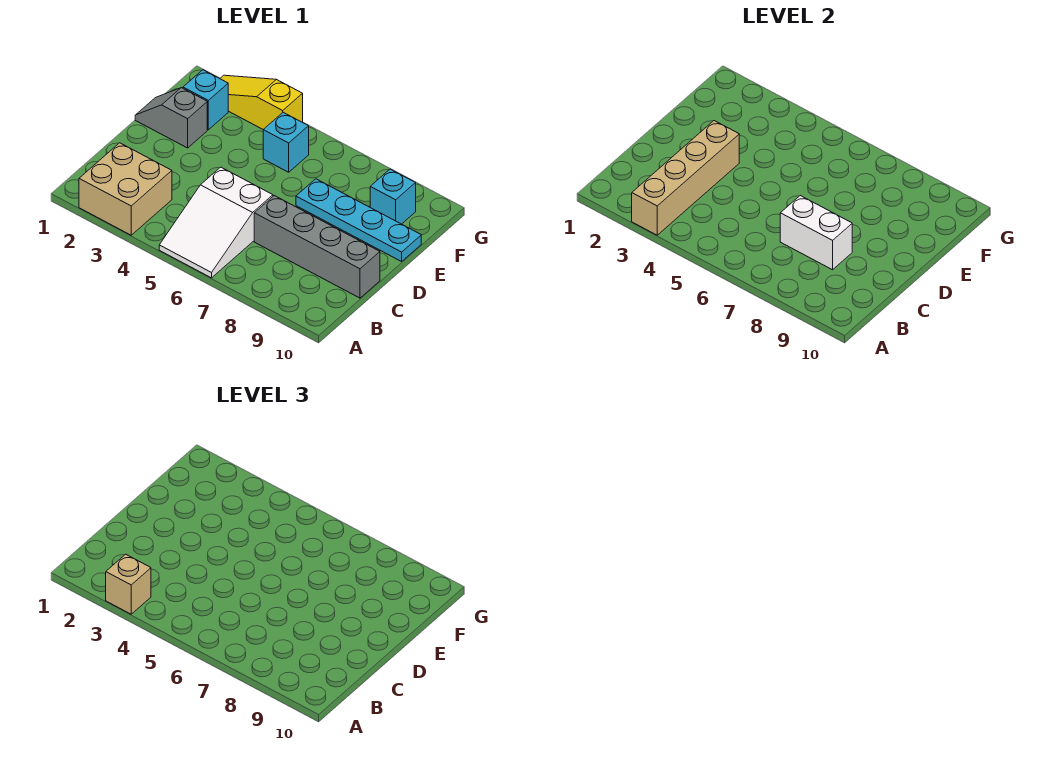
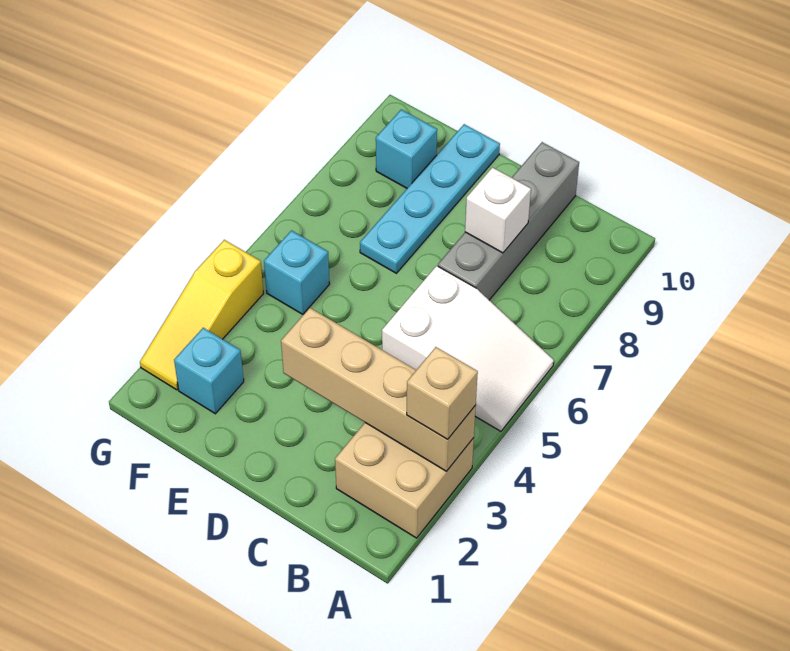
white 1x2 brick [780,196,852,270] -> white 1x1 brick [465,168,531,253]
grey 1x2 slope [135,88,207,148] -> none

